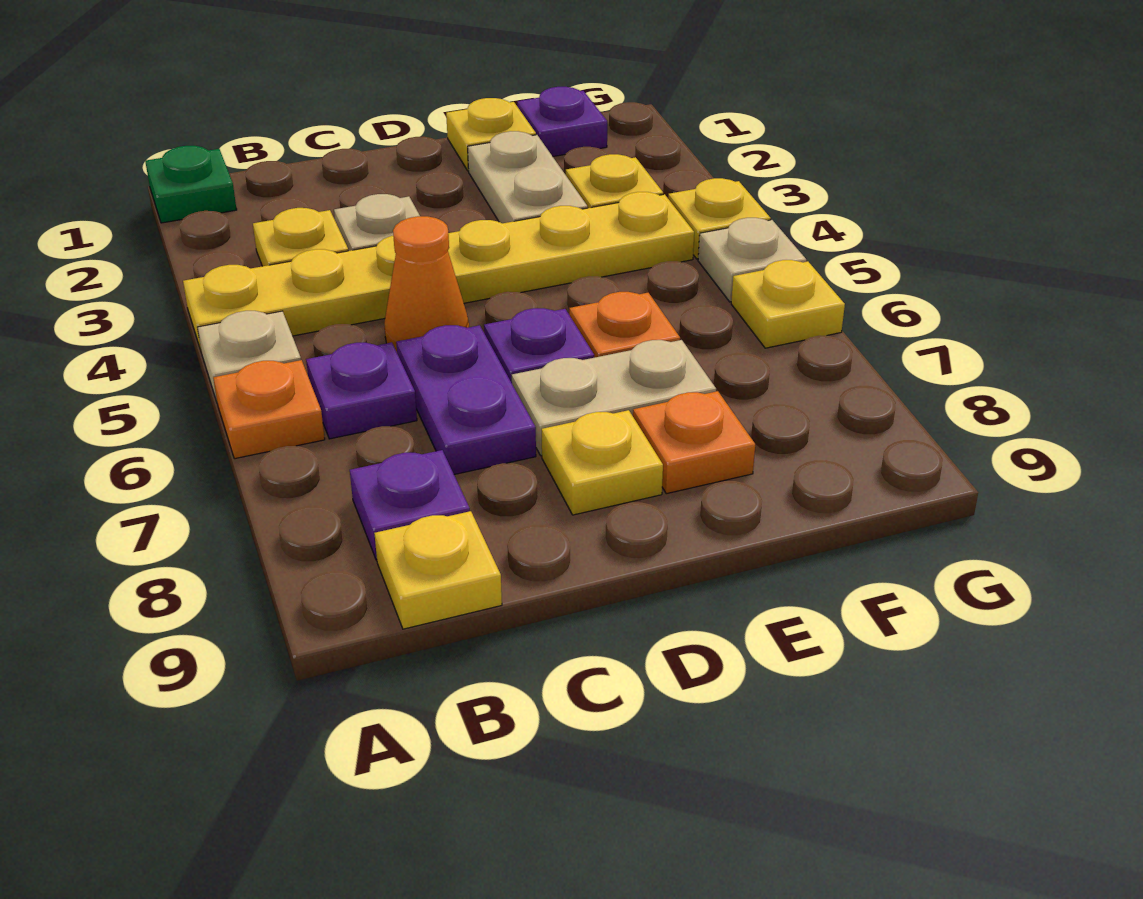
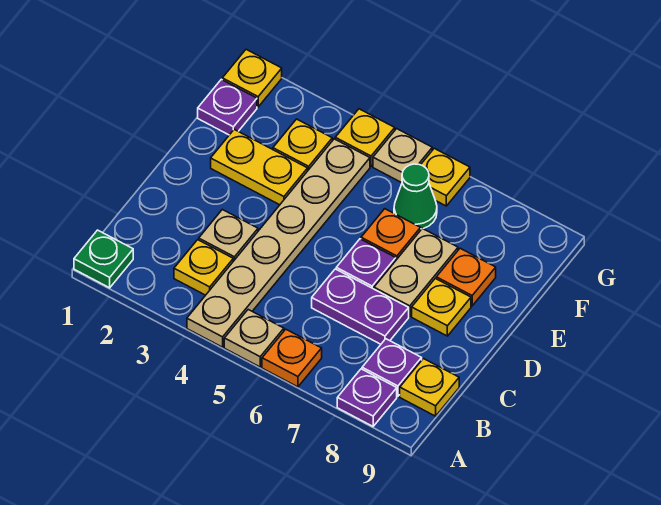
yellow 1x6 plate [183,192,694,353] -> tan 1x6 plate [187,139,370,347]
purple 1x1 plate [306,342,417,439] -> purple 1x1 plate moved to [337,369,397,426]
orange 1x1 cone [384,216,469,352] -> none
yellow 1x1 plate [446,98,536,171] -> yellow 1x1 plate moved to [222,49,282,107]
tan 1x2 plate [468,131,588,223] -> yellow 1x2 plate [211,129,308,205]
none -> green 1x1 cone [394,164,437,229]

